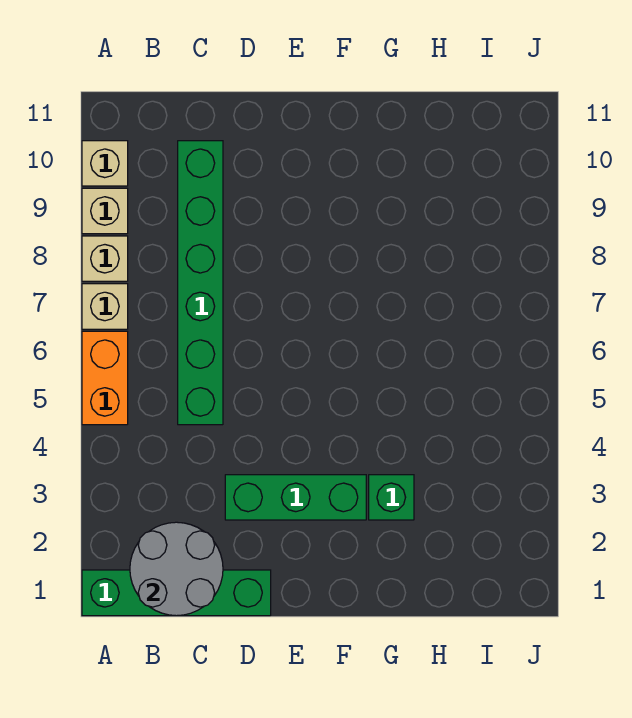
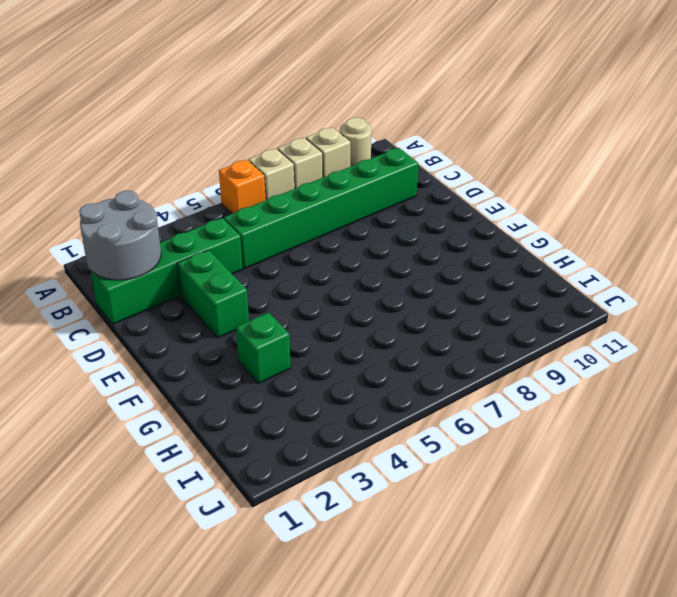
green 1x4 brick [82,570,271,616] -> green 1x4 brick turned to [91,218,243,324]
orange 1x2 brick [82,331,128,425] -> orange 1x1 brick [219,160,266,214]
tan 1x1 brick [82,141,128,186] -> tan 1x1 round brick [340,118,372,167]
green 1x3 brick [225,475,366,520] -> green 1x2 brick [177,250,249,338]

